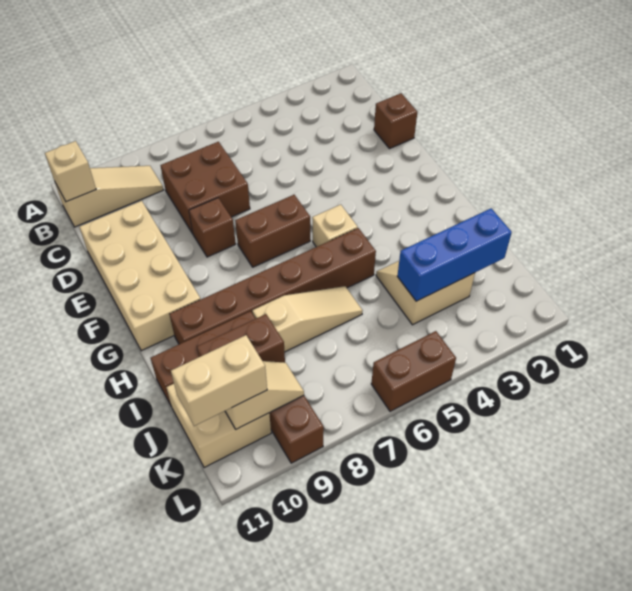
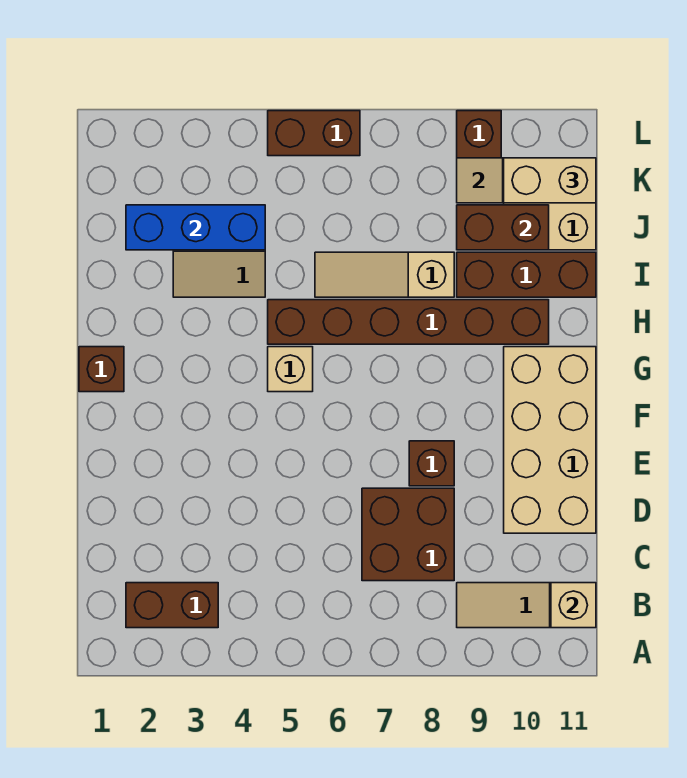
brown 1x1 brick [374,93,417,149] -> brown 1x1 brick moved to [79,347,124,392]
brown 1x2 brick [235,195,310,267] -> brown 1x2 brick moved to [126,583,218,628]

